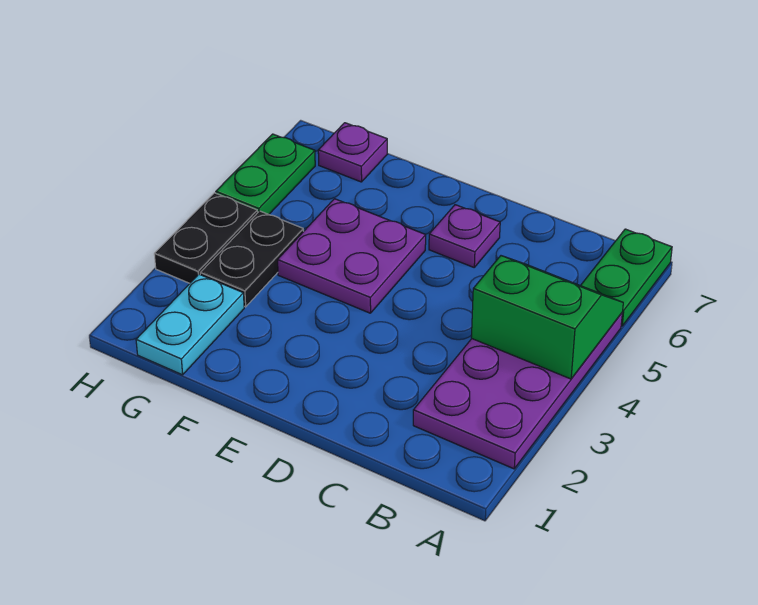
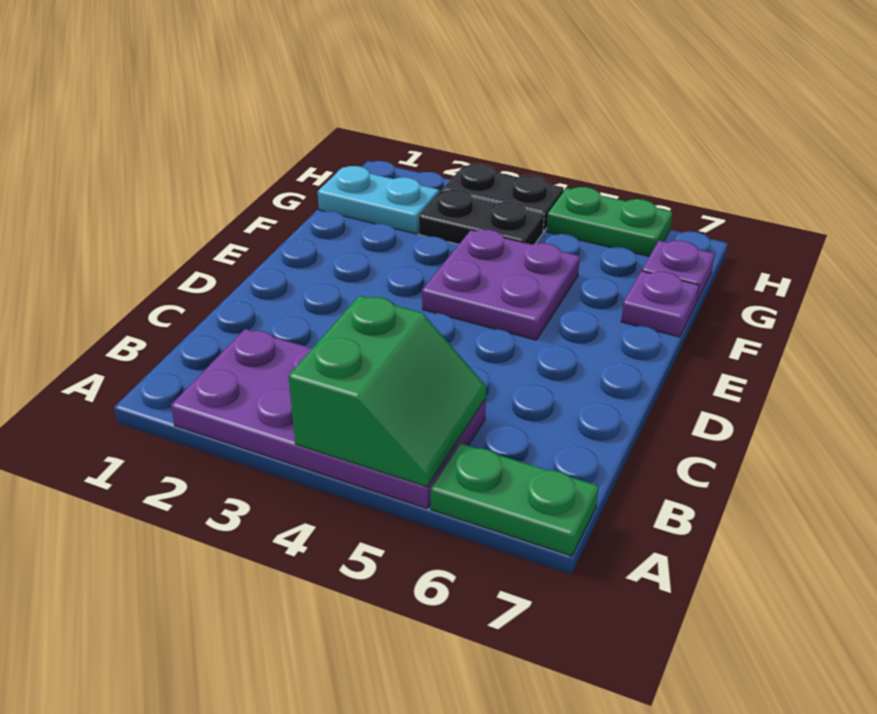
purple 1x1 plate [429,205,500,267] -> purple 1x1 plate moved to [621,271,699,337]

